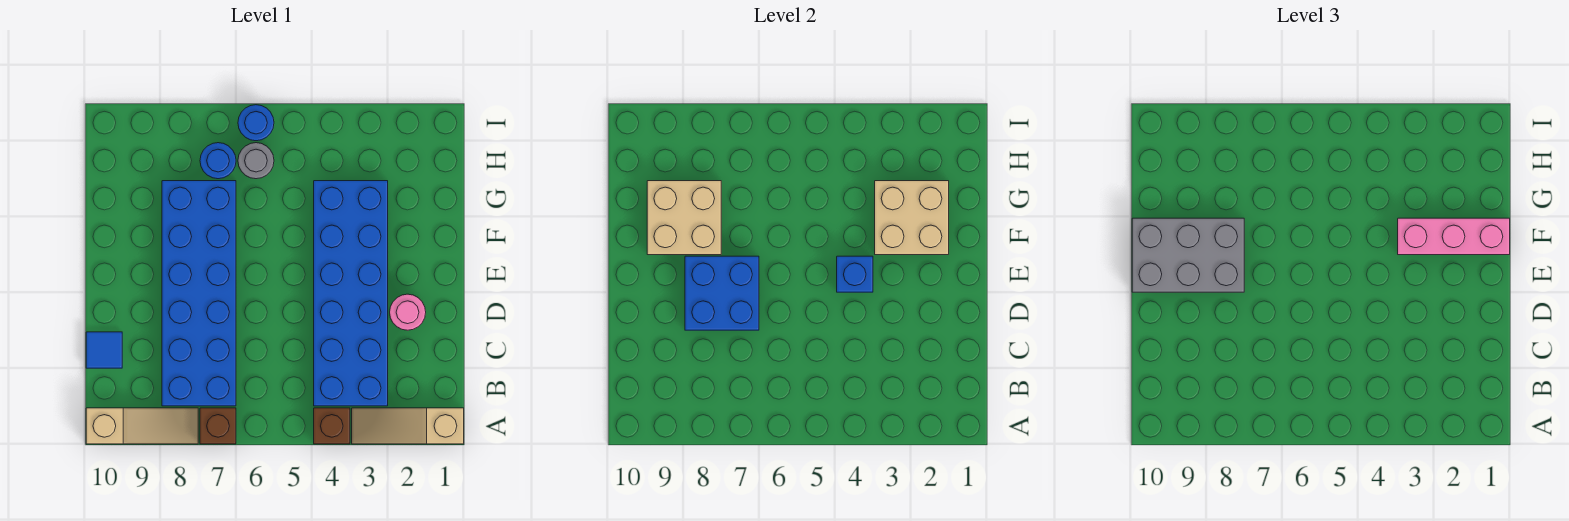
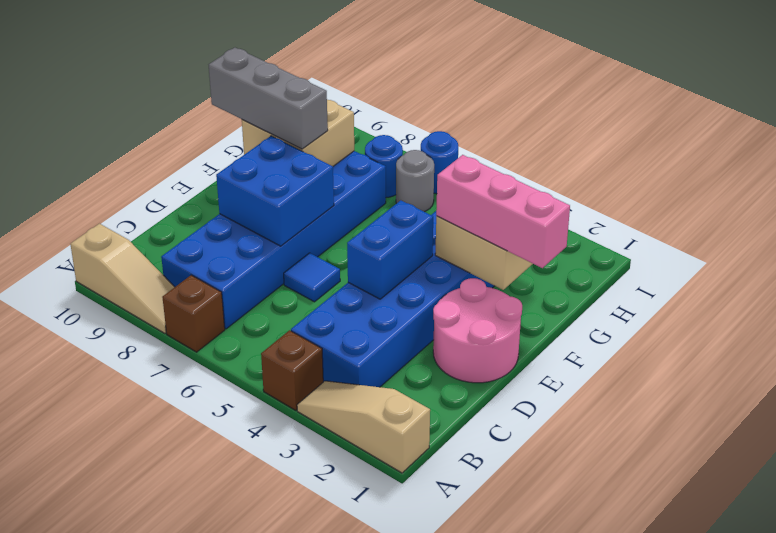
blue 1x1 tile [86,332,122,368] -> blue 1x1 tile moved to [284,253,340,302]
pink 1x1 round brick [390,294,426,330] -> pink 2x2 round brick [433,278,522,383]
blue 1x1 brick [837,256,873,292] -> blue 1x2 brick [347,200,433,299]
grey 2x3 brick [1132,218,1244,292] -> grey 1x3 brick [209,48,328,149]

